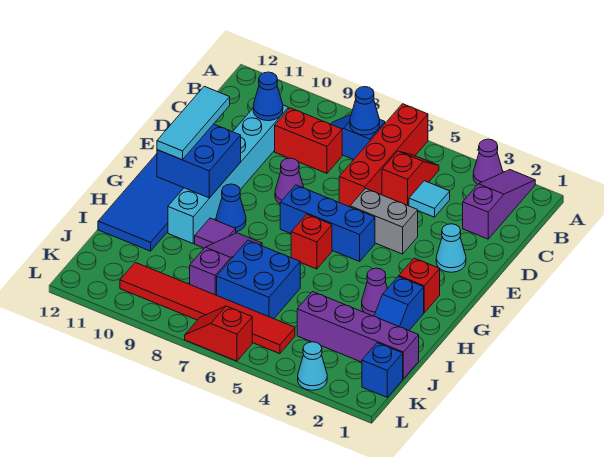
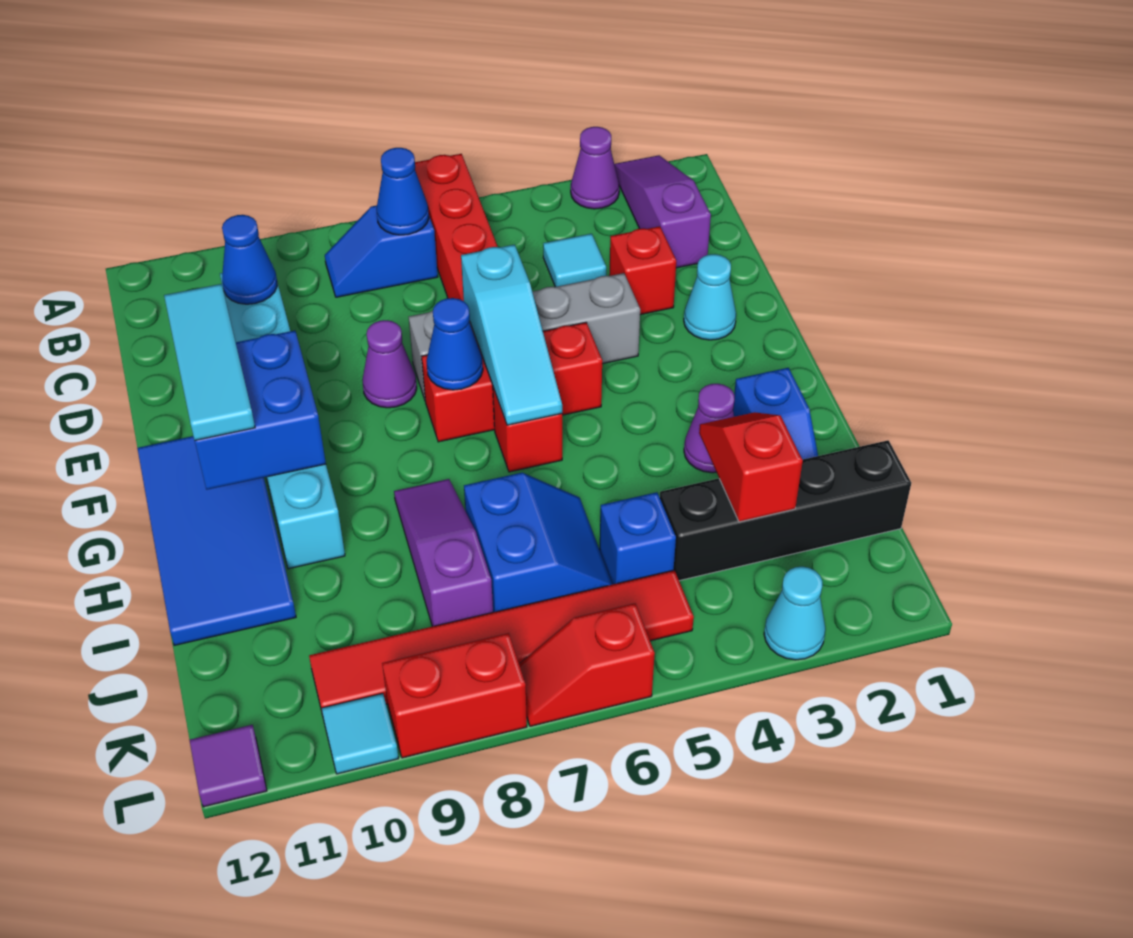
red 1x2 slope [382,151,439,206] -> red 1x2 slope moved to [699,412,803,522]
red 1x2 brick [275,108,342,173] -> red 1x2 brick moved to [382,633,527,758]
grey 1x2 brick [350,189,418,254] -> grey 1x4 brick [409,273,640,399]
none -> cyan 1x3 slope [461,245,562,425]
blue 1x3 brick [280,185,375,261] -> red 1x3 brick [421,322,602,442]
red 1x1 brick [399,258,440,313] -> red 1x1 brick moved to [609,226,676,315]
blue 1x1 cone [216,184,246,232] -> blue 1x1 cone moved to [426,298,483,390]
purple 1x1 tile [195,218,236,248] -> purple 1x1 tile moved to [190,725,267,807]
blue 2x2 brick [217,240,300,319] -> blue 2x2 slope [464,473,613,612]
purple 1x4 brick [297,292,419,379] -> black 1x4 brick [660,440,911,581]
blue 1x1 brick [362,343,403,397] -> blue 1x1 brick moved to [600,492,676,584]
none -> cyan 1x1 tile [321,694,399,774]

